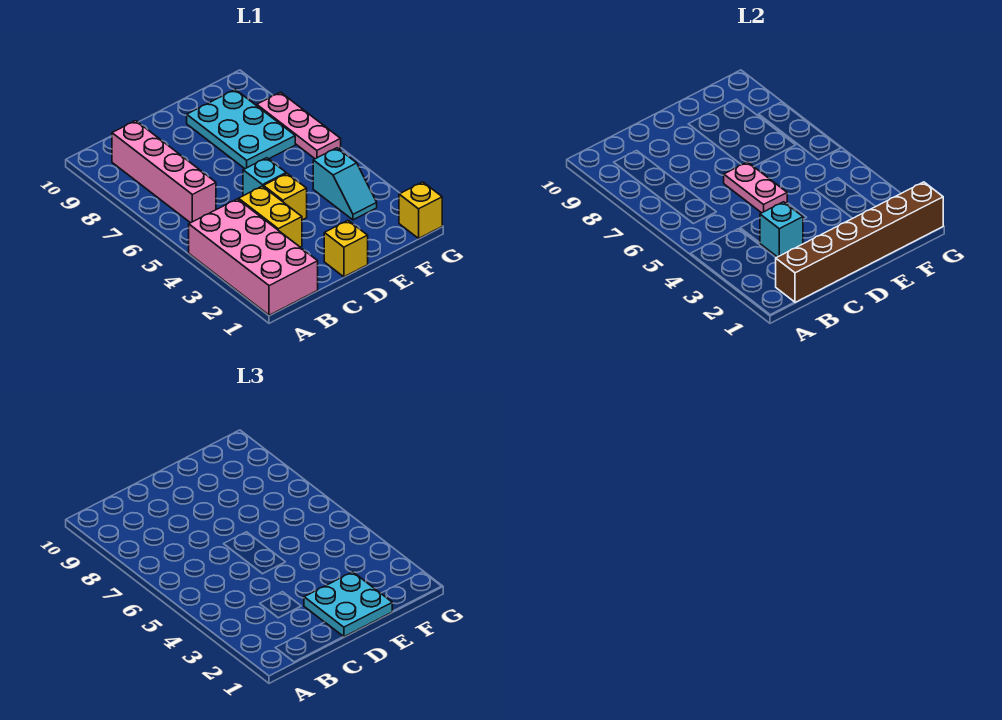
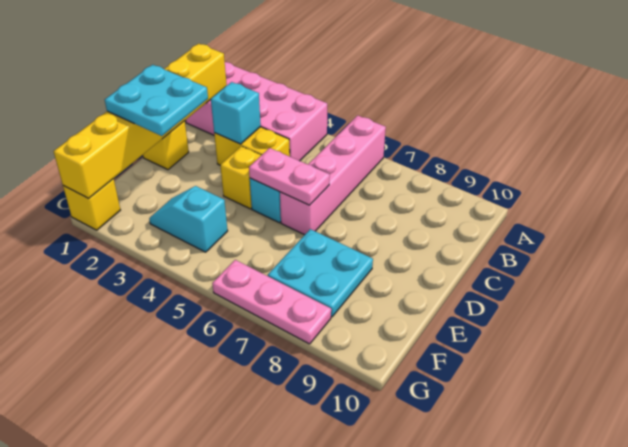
brown 1x6 brick [776,182,943,302] -> yellow 1x6 brick [54,44,227,198]
pink 1x4 brick [112,121,216,223] -> pink 1x4 brick turned to [280,115,386,235]
cyan 2x3 plate [187,89,295,169] -> cyan 2x2 plate [268,229,373,317]

